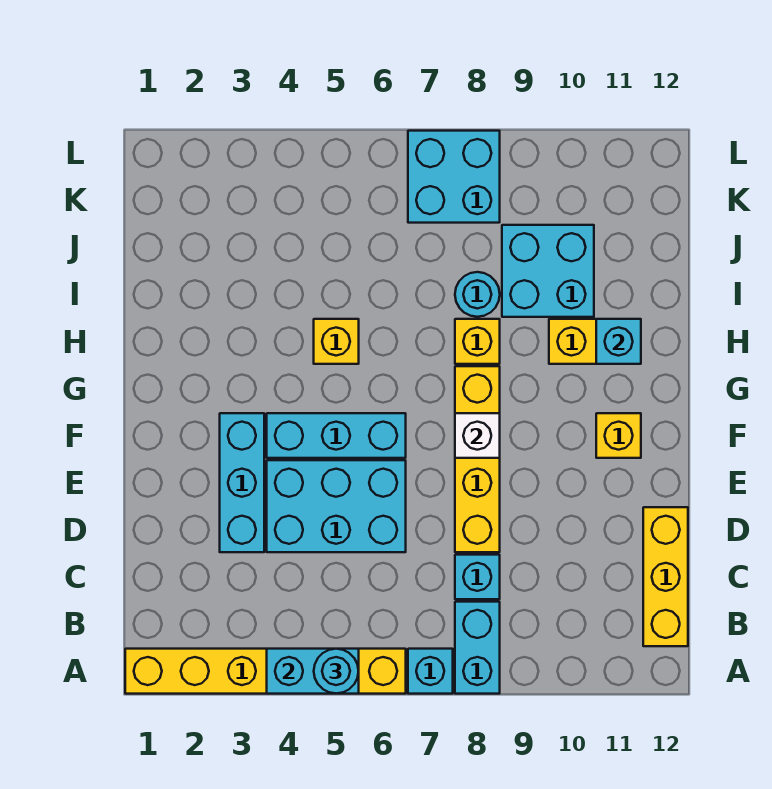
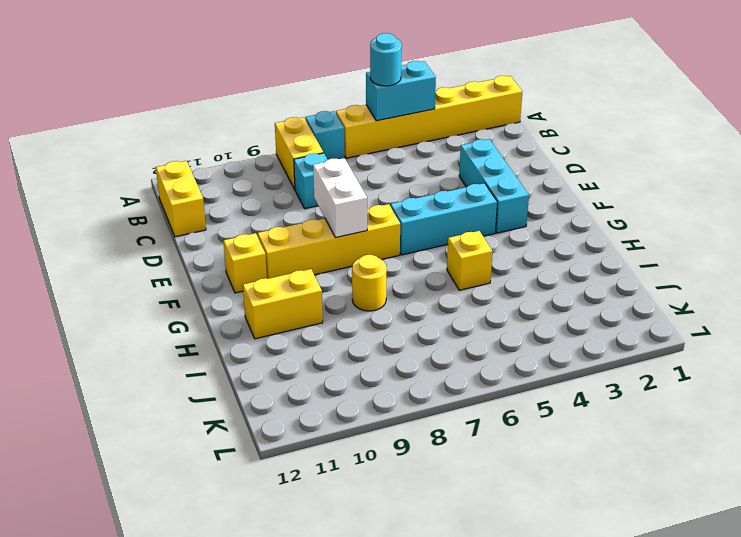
cyan 1x2 brick [455,602,500,694] -> yellow 1x2 brick [275,117,323,189]
yellow 1x3 brick [643,507,688,646] -> yellow 1x2 brick [156,161,206,237]
cyan 2x3 brick [267,460,406,552] -> none
yellow 1x4 brick [455,366,500,552] -> yellow 1x4 brick turned to [258,204,400,279]
white 1x1 brick [455,413,500,458] -> white 1x2 brick [313,158,367,238]
yellow 1x1 brick [455,319,500,364] -> yellow 1x1 round brick [352,255,387,311]
cyan 1x1 brick [596,319,641,364] -> none
cyan 1x1 round brick [455,272,500,317] -> none
cyan 2x2 brick [502,225,594,317] -> none
cyan 2x2 brick [408,131,500,223] -> none

